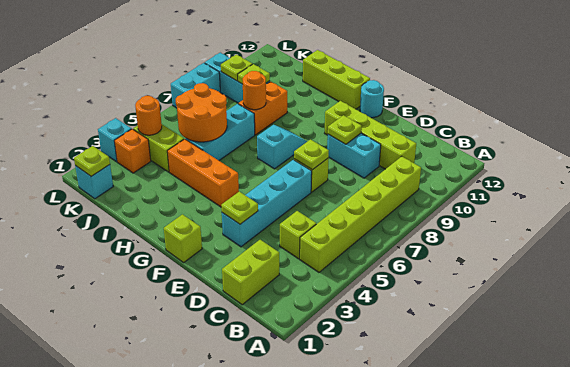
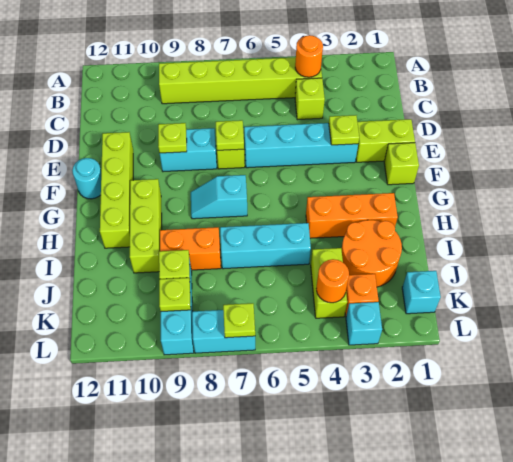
lime 1x2 brick [222,240,279,305] -> lime 1x2 brick moved to [356,119,415,162]
lime 1x4 brick [325,101,416,169] -> lime 1x4 brick moved to [100,132,133,248]
cyan 1x2 brick [327,133,381,178] -> cyan 1x2 brick turned to [160,128,217,172]
orange 1x3 brick [167,139,239,207] -> orange 1x3 brick turned to [306,193,398,238]
lime 1x3 brick [303,50,370,109] -> lime 1x3 brick moved to [130,179,162,273]
orange 2x2 round brick [176,83,227,142] -> orange 2x2 round brick moved to [341,220,402,287]
orange 1x1 round brick [242,71,266,110] -> orange 1x1 round brick moved to [295,35,323,77]
lime 1x1 plate [74,146,110,176] -> lime 1x1 plate moved to [223,303,255,338]

